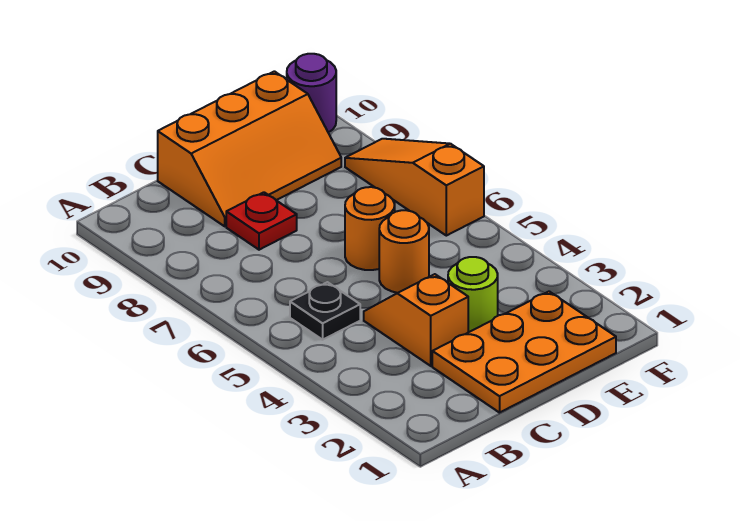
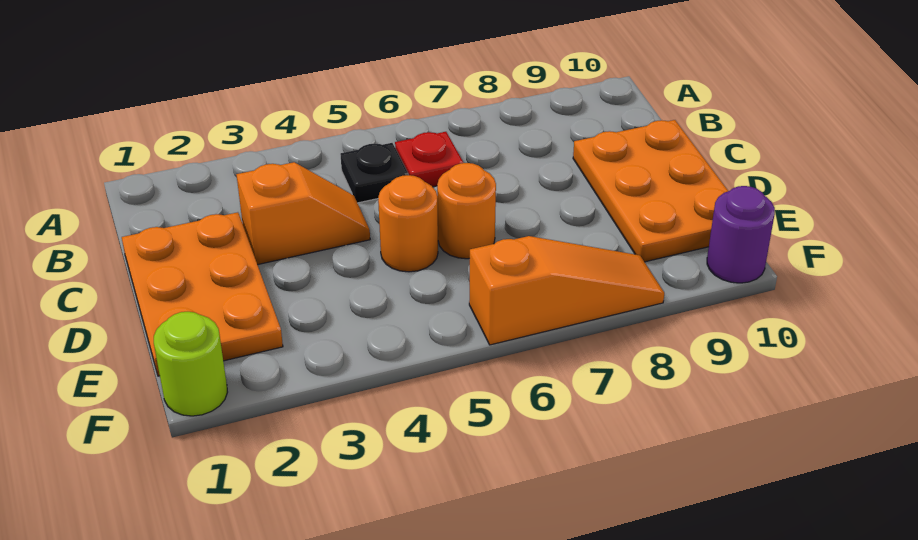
red 1x1 plate [226,192,297,250] -> red 1x1 plate moved to [395,132,464,187]
orange 2x3 slope [158,71,341,226] -> orange 2x3 plate [573,120,728,262]
lime 1x1 round brick [448,257,498,332] -> lime 1x1 round brick moved to [154,312,227,416]

